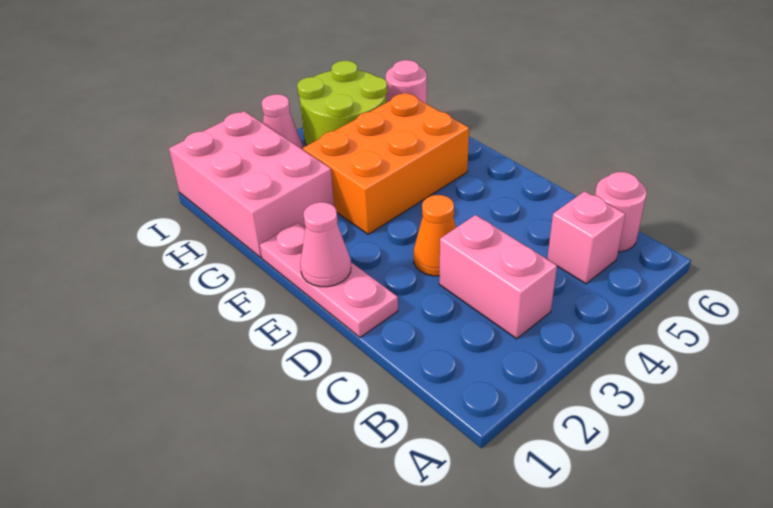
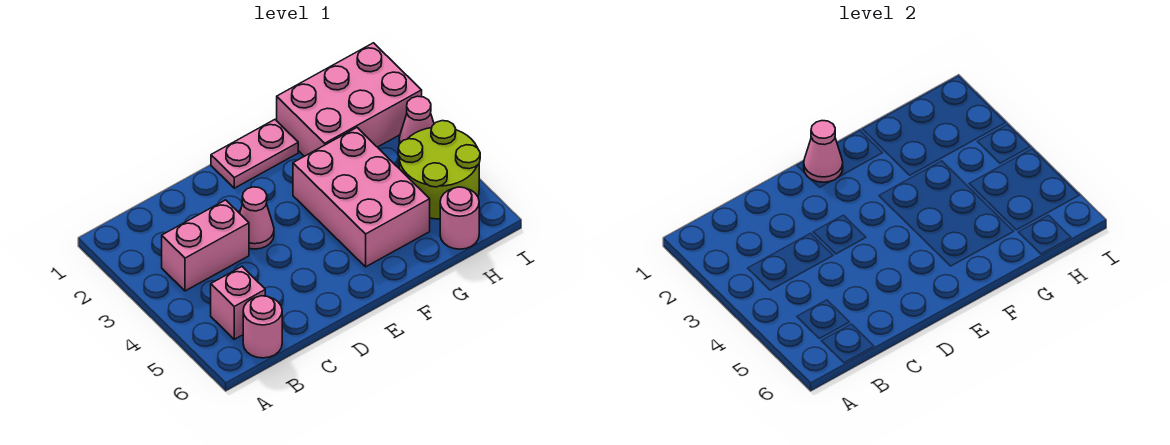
pink 1x3 plate [260,223,398,337] -> pink 1x2 plate [211,120,298,188]
orange 1x1 cone [414,195,456,276] -> pink 1x1 cone [240,187,274,249]
orange 2x3 brick [303,93,469,234] -> pink 2x3 brick [293,128,430,267]

